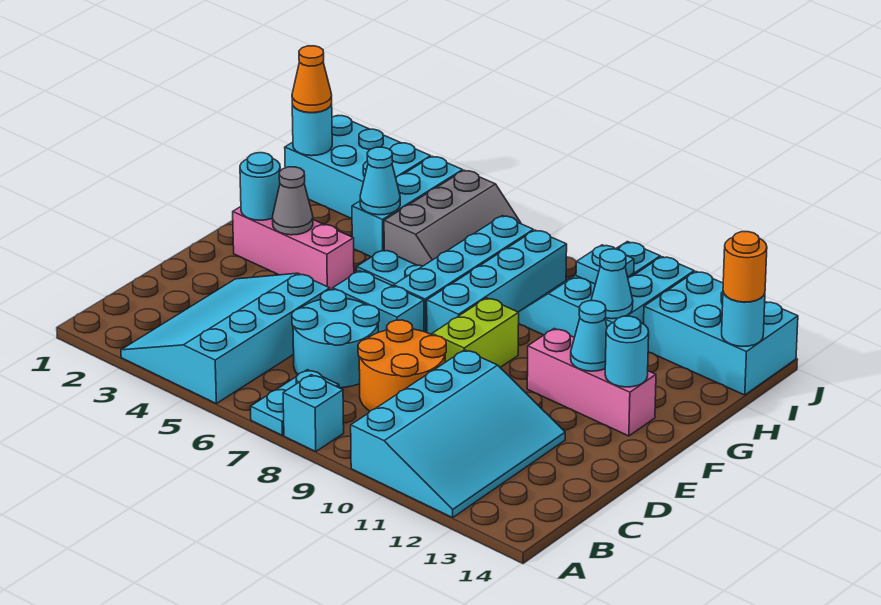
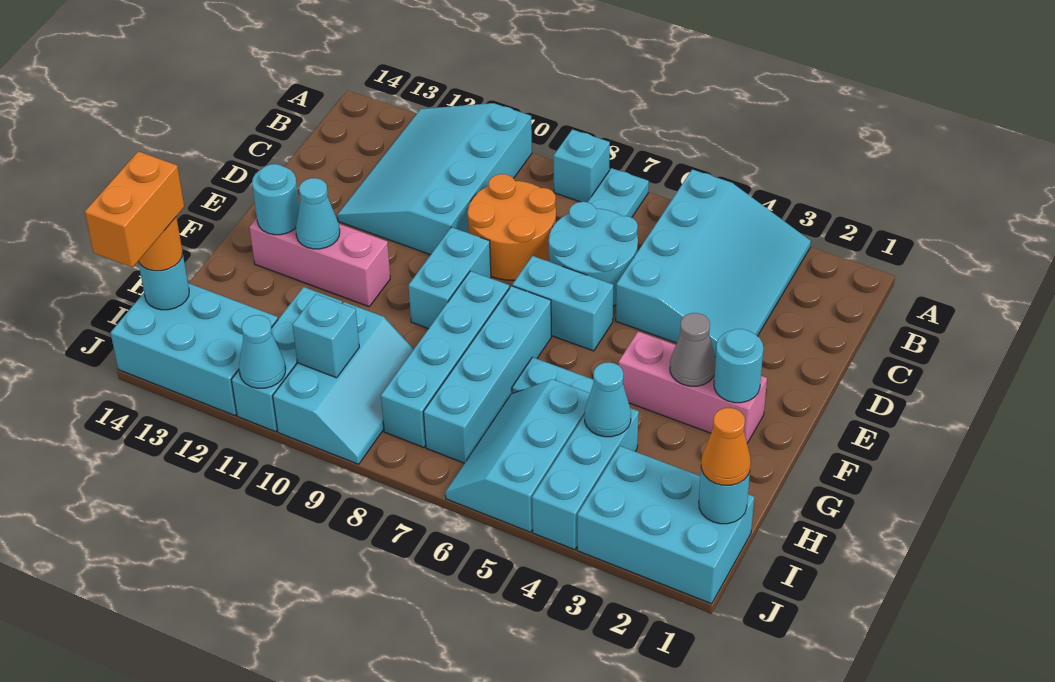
lime 1x2 brick [432,298,519,367] -> cyan 1x2 brick [408,227,491,329]
grey 2x3 slope [384,170,521,266] -> cyan 2x3 slope [445,379,590,532]
cyan 1x1 cone [591,249,633,319] -> cyan 1x1 cone moved to [239,315,286,388]
cyan 1x1 plate [576,245,634,284] -> cyan 1x1 brick [292,294,359,378]
none -> orange 1x2 brick [85,151,184,267]

